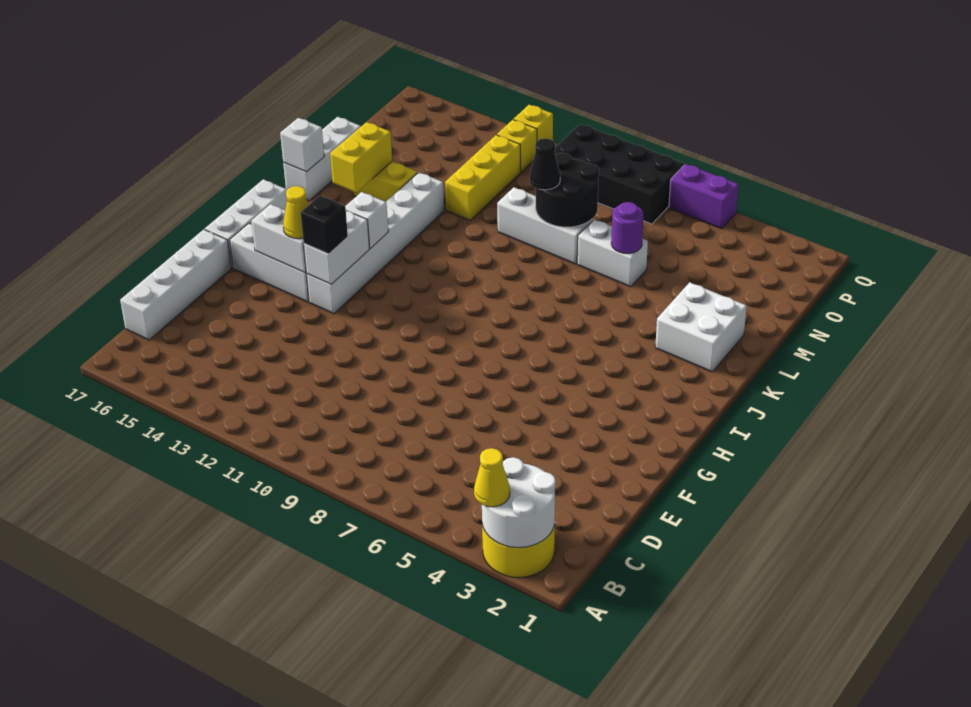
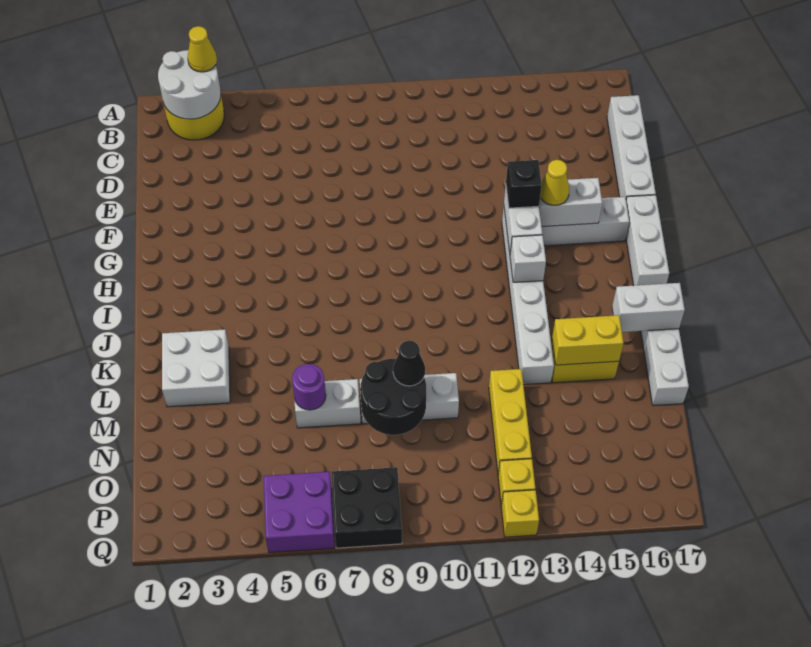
yellow 1x2 brick [330,122,392,192] -> yellow 1x2 brick turned to [552,315,624,365]
white 1x1 brick [280,118,324,172] -> white 1x2 brick [612,283,685,332]
black 2x4 brick [554,124,684,224] -> black 2x2 brick [331,467,402,548]
purple 1x2 brick [669,164,739,229] -> purple 2x2 brick [264,472,335,553]

